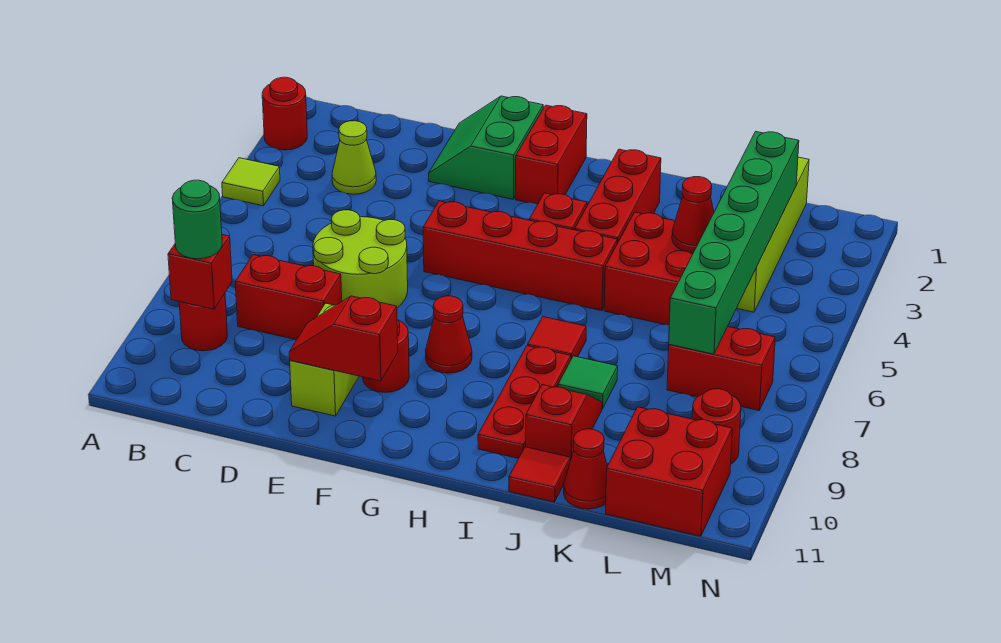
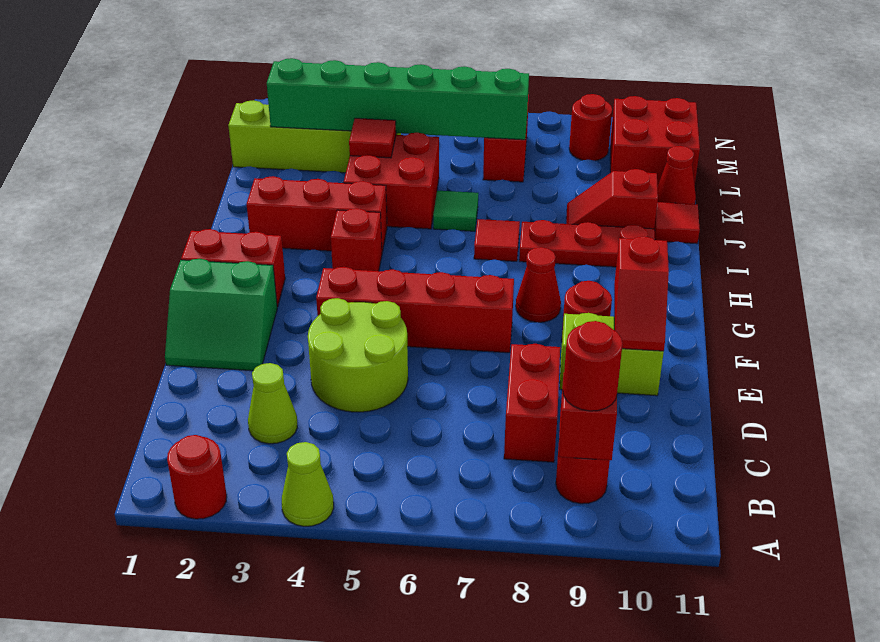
lime 1x1 tile [222,158,280,206] -> lime 1x1 cone [282,442,334,526]
green 1x1 round brick [172,180,222,259] -> red 1x1 round brick [563,321,623,411]
lime 2x2 round brick [313,210,408,308] -> lime 2x2 round brick moved to [308,298,408,412]
red 1x4 brick [423,201,617,311] -> red 1x4 brick turned to [316,267,514,353]
green 1x1 tile [558,356,618,409] -> green 1x1 tile moved to [433,191,478,231]
red 1x1 cone [672,177,714,253] -> red 1x1 tile [349,118,396,158]

